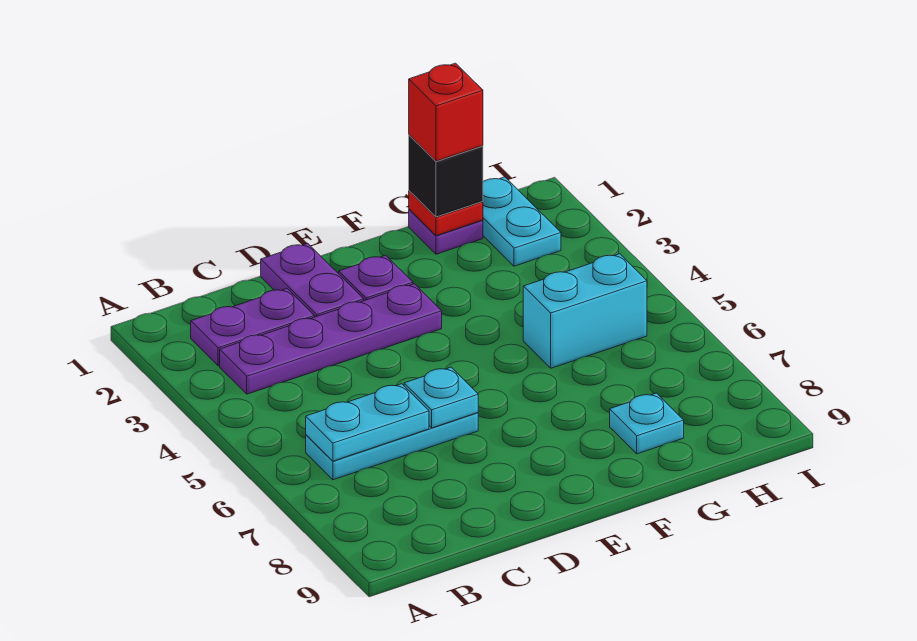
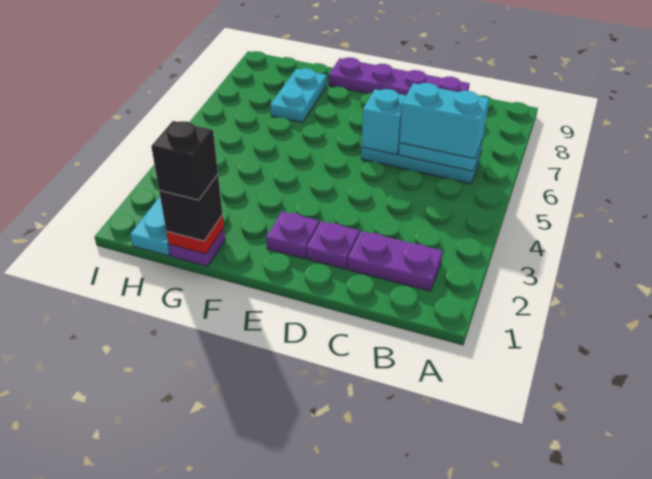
purple 1x4 plate [220,284,442,394] -> purple 1x4 plate moved to [329,57,470,95]
purple 1x2 plate [261,243,364,317] -> purple 1x1 plate [307,221,359,269]
cyan 1x1 plate [404,367,478,428] -> cyan 1x1 brick [362,89,406,155]
red 1x1 brick [409,63,483,161] -> black 1x1 brick [151,121,218,200]
cyan 1x2 brick [523,254,647,368] -> cyan 1x2 brick moved to [400,83,489,159]
cyan 1x1 plate [610,393,684,454] -> cyan 1x2 plate [270,68,327,123]

